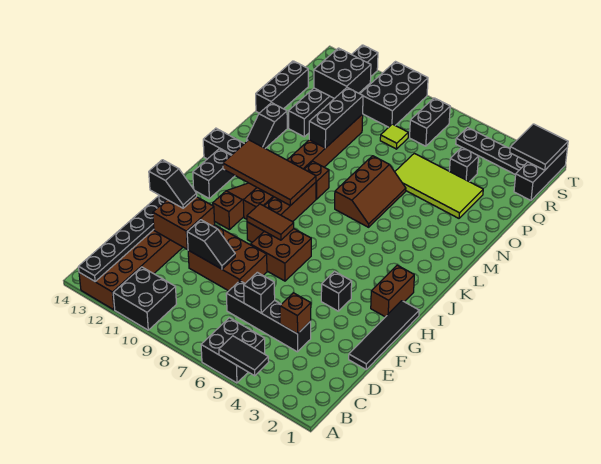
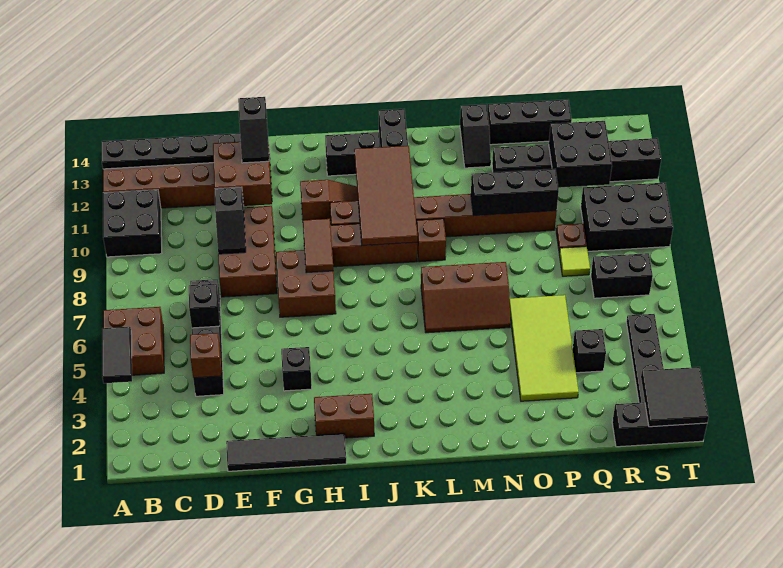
black 2x2 brick [201,318,265,383] -> brown 2x2 brick [103,307,164,375]
black 1x2 slope [247,103,287,148] -> black 1x2 slope turned to [460,104,491,168]
none -> brown 1x1 plate [556,223,587,252]

